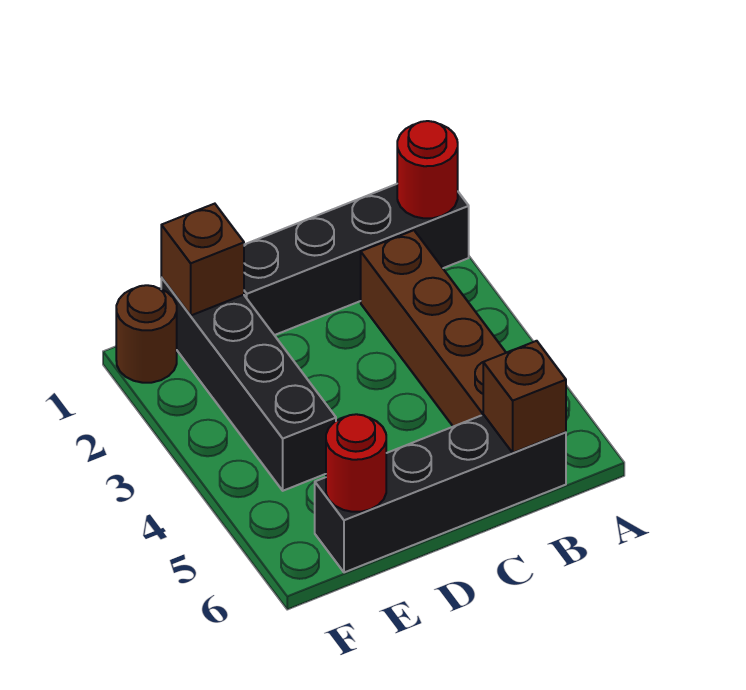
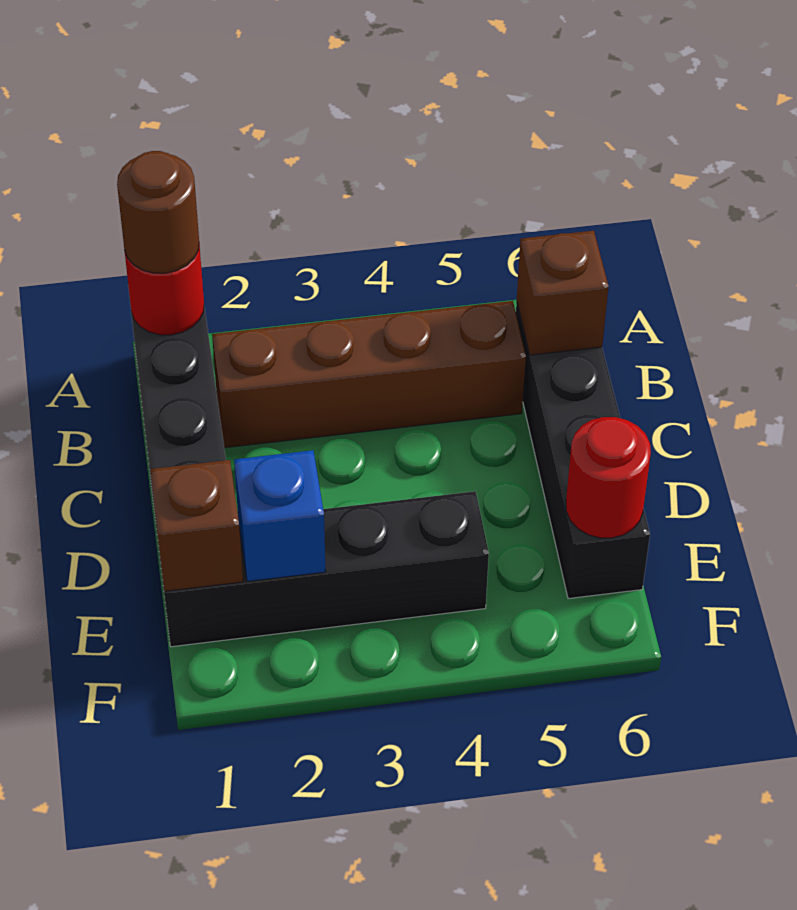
none -> blue 1x1 brick [234,450,326,582]
brown 1x1 round brick [116,285,177,383] -> brown 1x1 round brick moved to [117,151,199,273]

